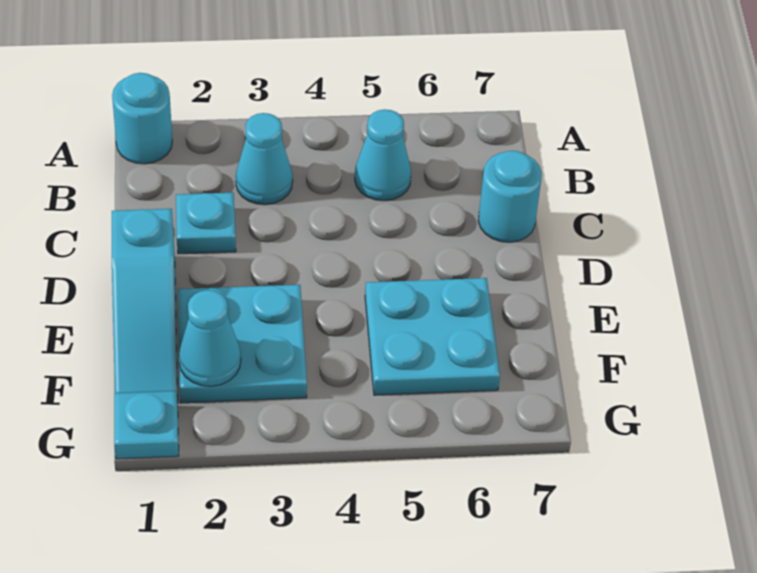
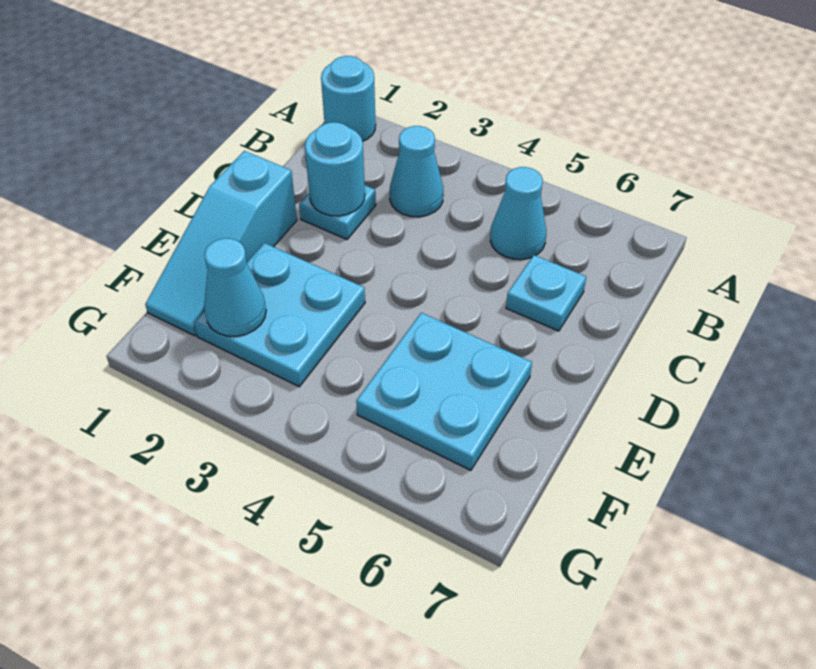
cyan 1x1 round brick [478,151,542,242] -> cyan 1x1 round brick moved to [305,122,365,216]
cyan 1x1 plate [114,391,179,459] -> cyan 1x1 plate moved to [506,255,586,331]

